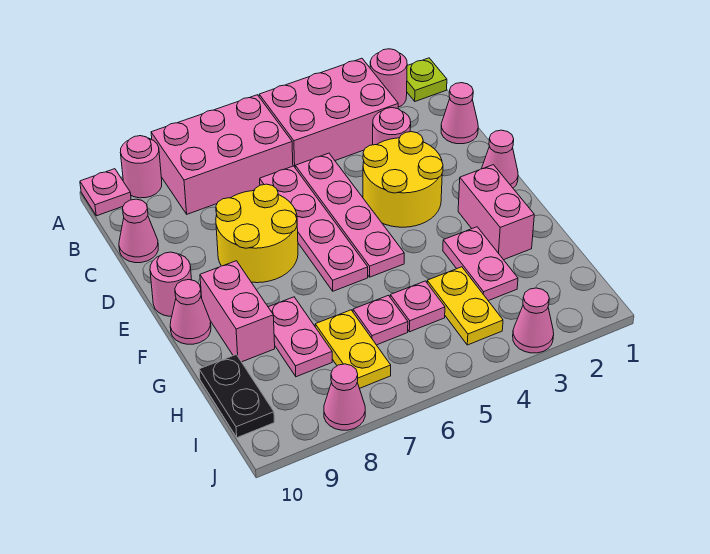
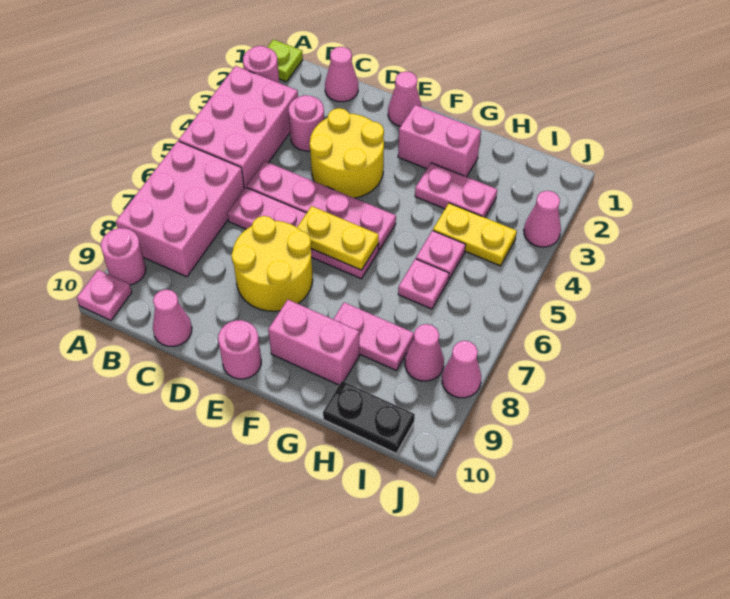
pink 1x1 cone [170,280,211,344] -> pink 1x1 cone moved to [405,324,444,381]
yellow 1x2 plate [315,310,391,388] -> yellow 1x2 plate moved to [297,206,379,270]

